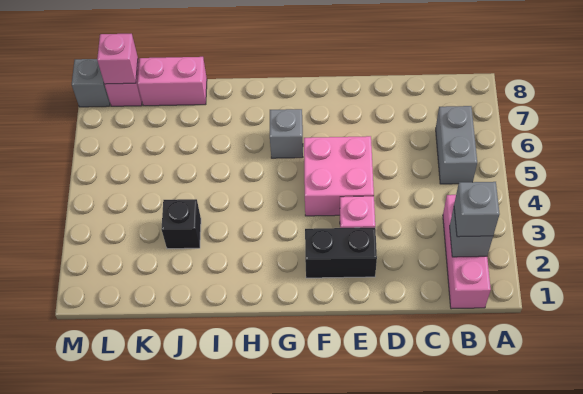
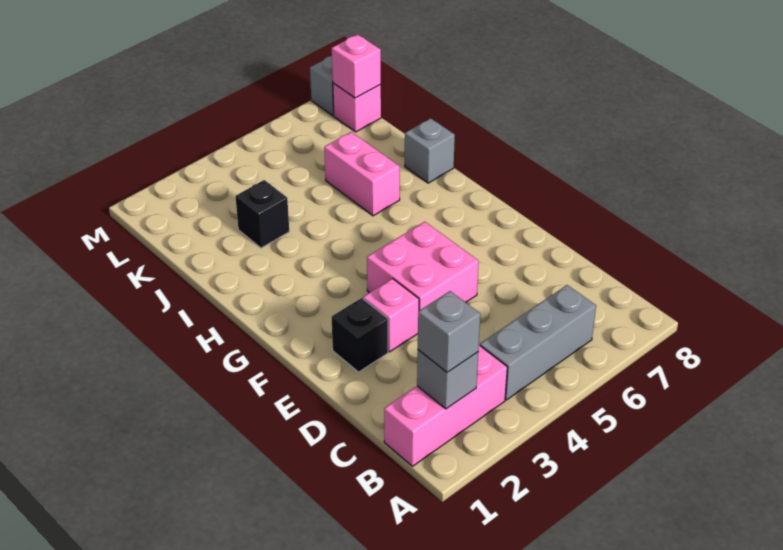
grey 1x2 brick [436,106,477,184] -> grey 1x3 brick [480,285,596,400]
black 1x2 brick [305,228,377,278] -> black 1x1 brick [332,298,388,372]
grey 1x1 brick [270,109,303,158] -> grey 1x1 brick moved to [405,118,455,183]
pink 1x2 brick [138,57,207,106] -> pink 1x2 brick moved to [324,132,400,216]

